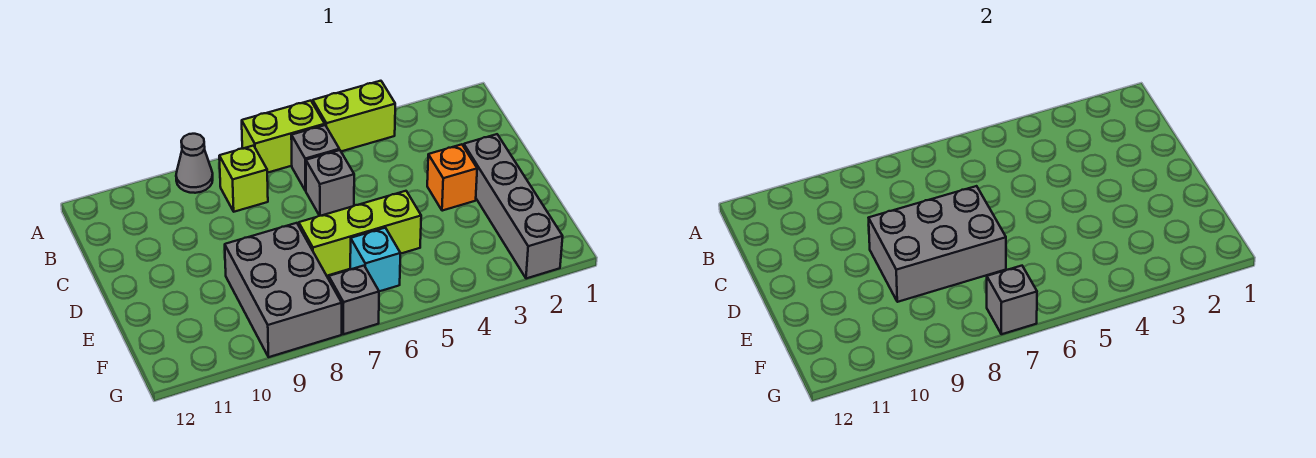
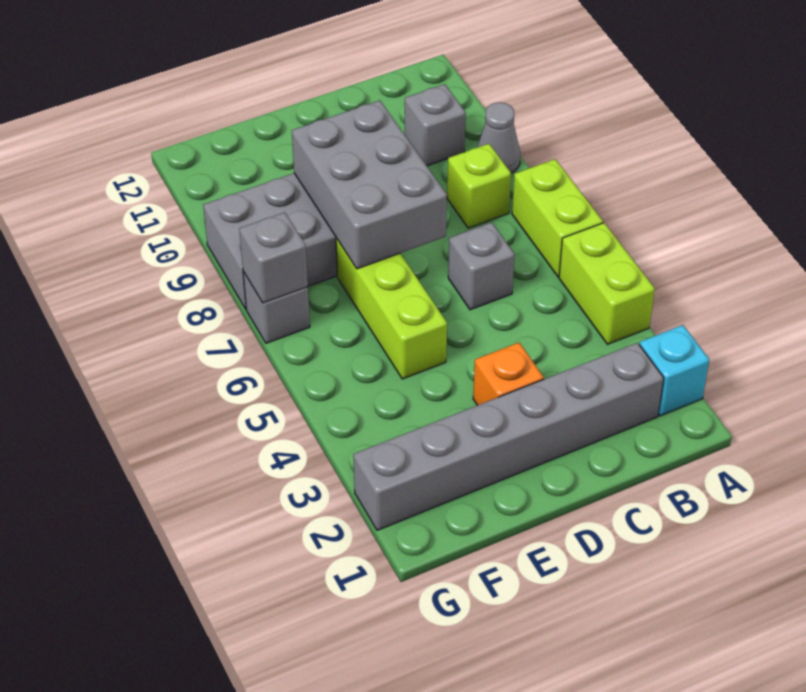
grey 1x1 brick [291,125,339,191] -> grey 1x1 brick moved to [405,84,466,166]
grey 1x4 brick [464,134,563,279] -> grey 1x6 brick [353,343,664,530]
cyan 1x1 brick [350,228,400,291] -> cyan 1x1 brick moved to [640,325,709,416]

